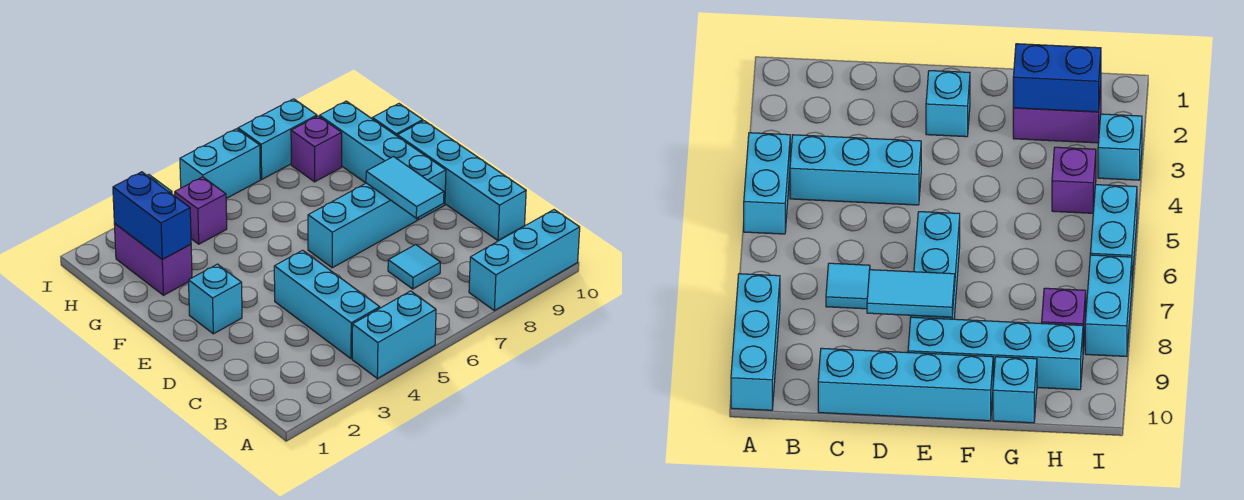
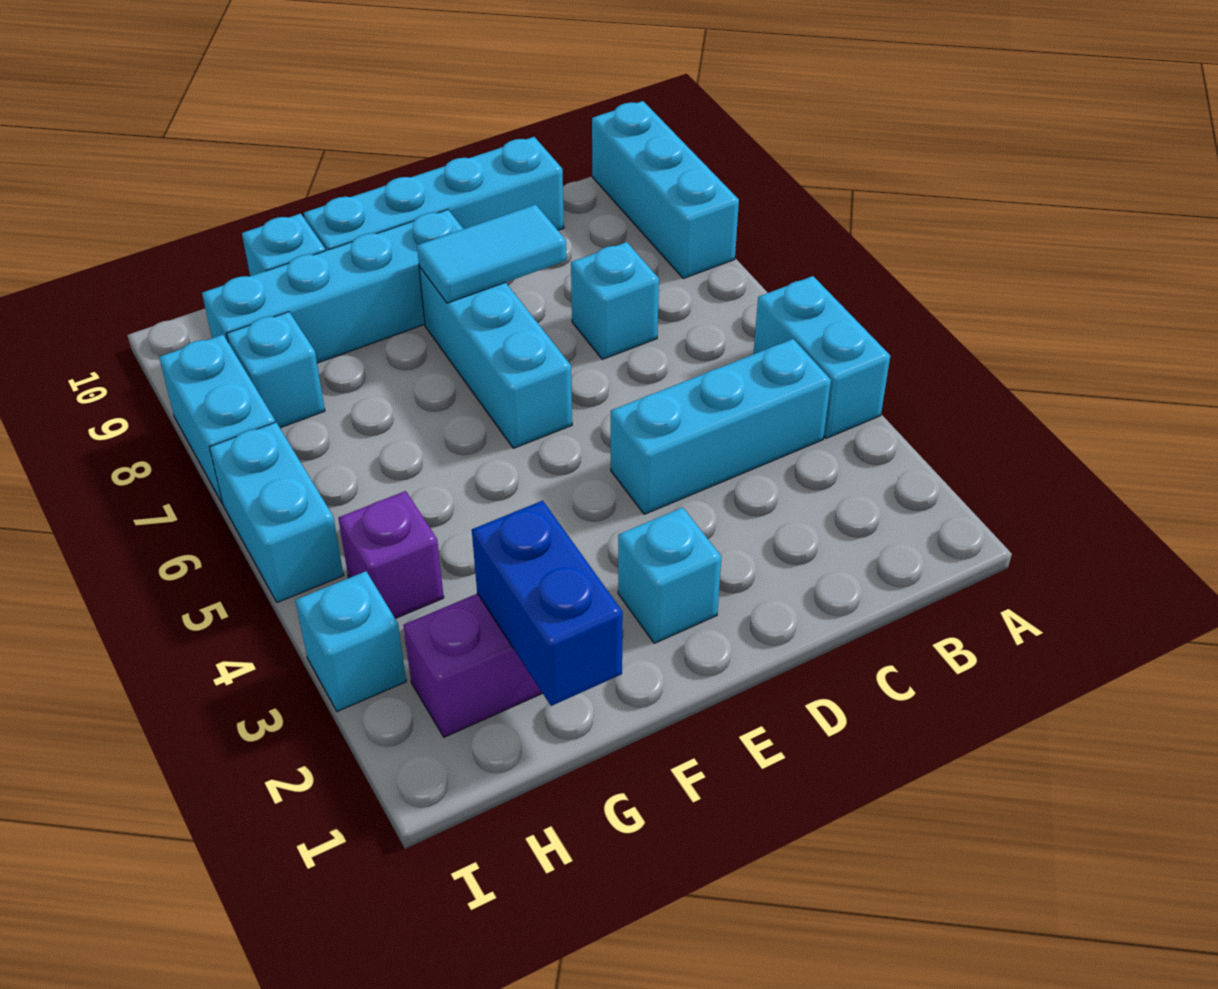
cyan 1x1 tile [388,245,440,289] -> cyan 1x1 brick [571,242,659,359]
blue 1x2 brick [113,172,191,259] -> blue 1x2 brick turned to [472,501,623,706]
purple 1x1 brick [291,116,342,182] -> cyan 1x1 brick [227,312,325,428]

